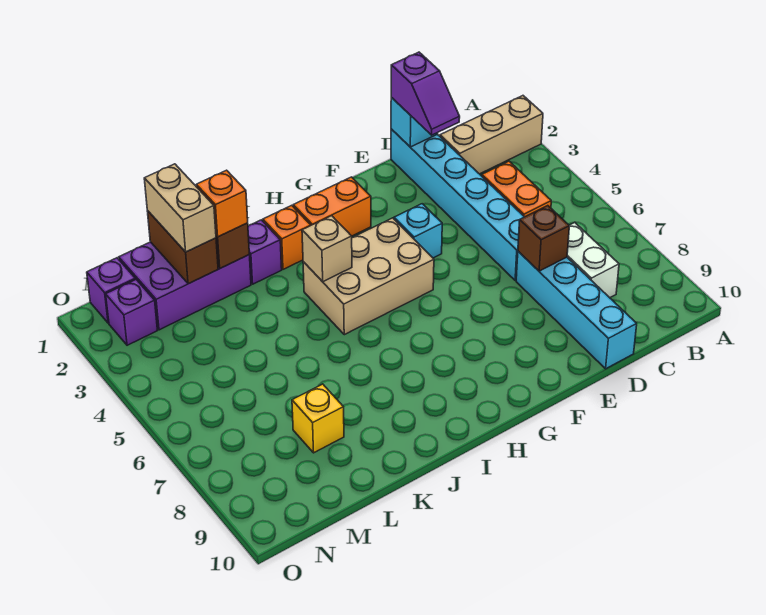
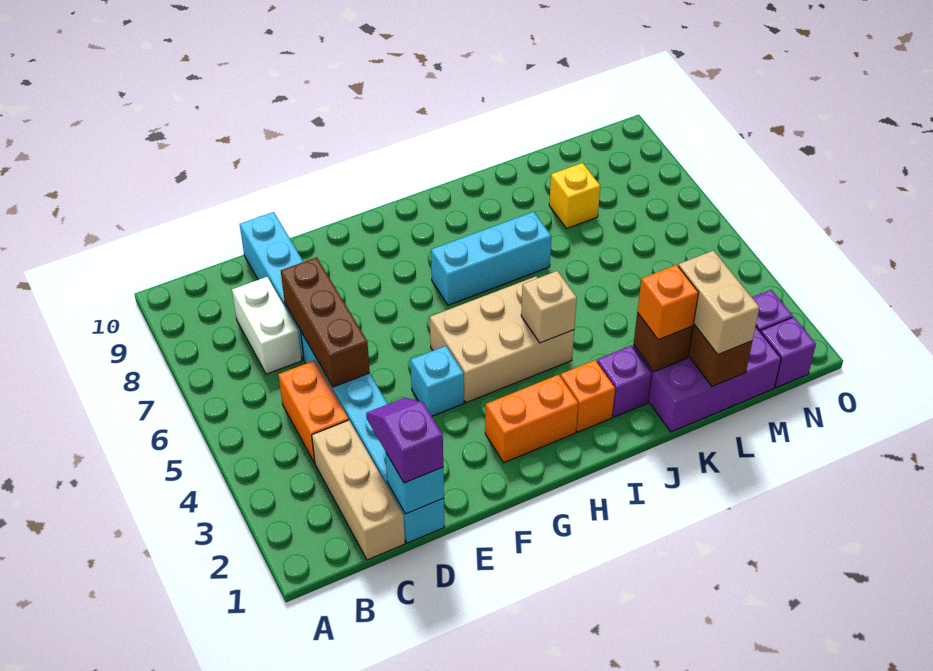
tan 1x3 brick [440,96,543,174] -> tan 1x3 brick turned to [312,420,405,560]
brown 1x1 brick [518,206,569,271] -> brown 1x3 brick [281,257,370,387]
none -> cyan 1x3 brick [431,212,551,305]

